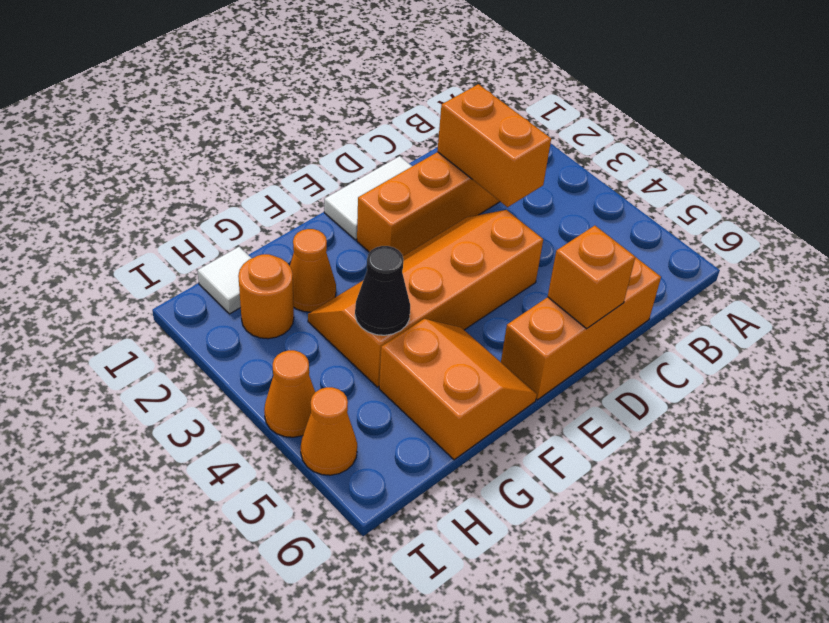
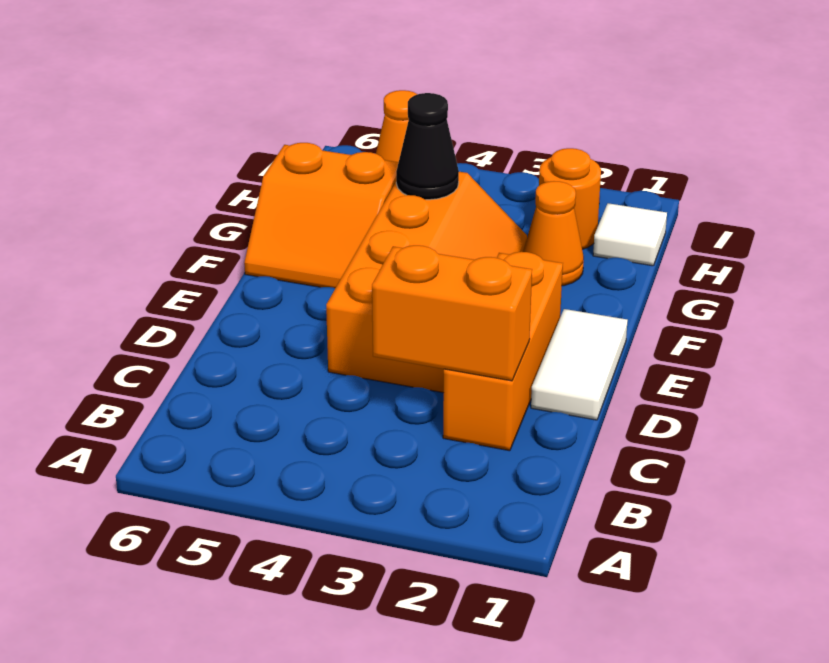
orange 1x3 brick [501,257,661,400] -> none
orange 1x1 brick [548,226,635,329] -> none
orange 1x1 cone [264,350,315,437] -> none

